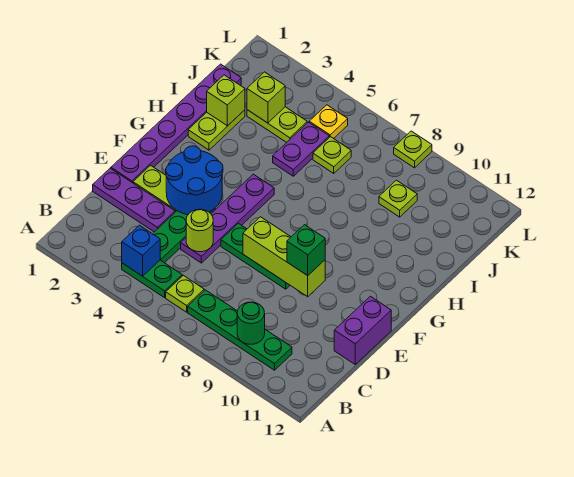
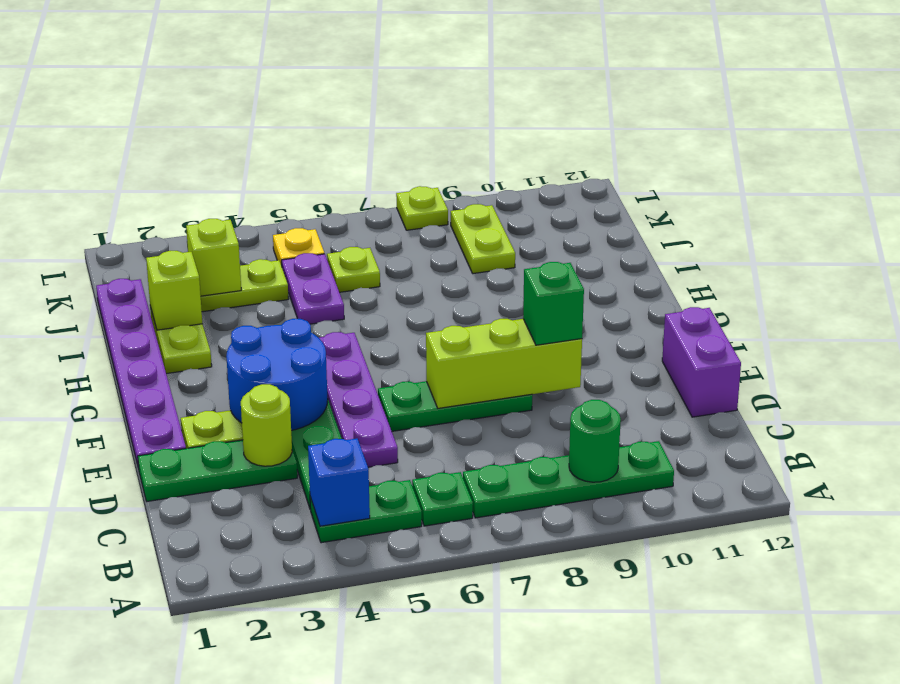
lime 1x1 plate [166,275,204,312] -> green 1x1 plate [412,472,473,526]
purple 1x3 plate [93,168,175,232] -> green 1x3 plate [138,440,297,501]
lime 1x1 round brick [186,209,213,252] -> lime 1x1 round brick moved to [241,384,292,466]
lime 1x1 plate [379,180,417,217] -> lime 1x2 plate [451,204,515,274]

